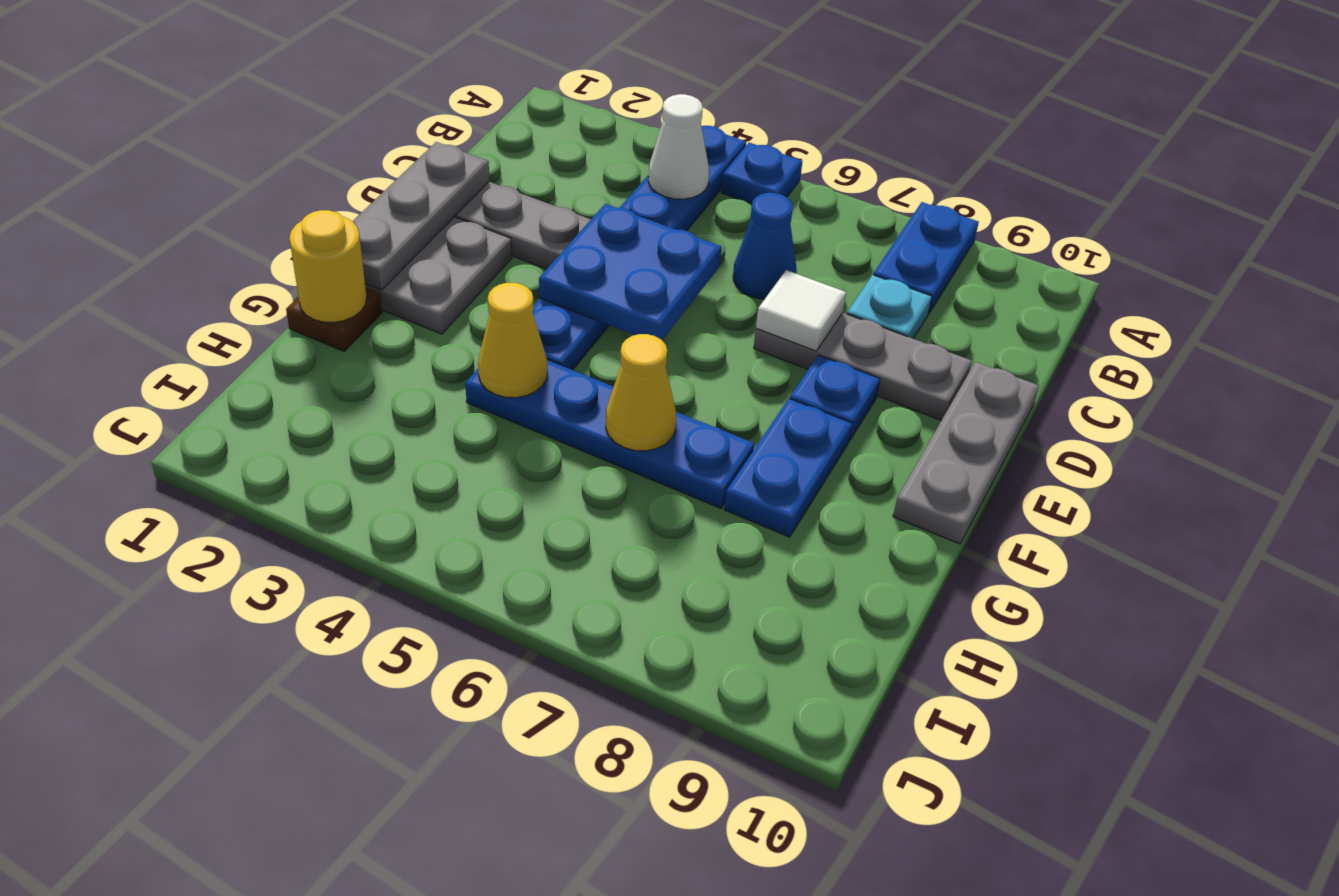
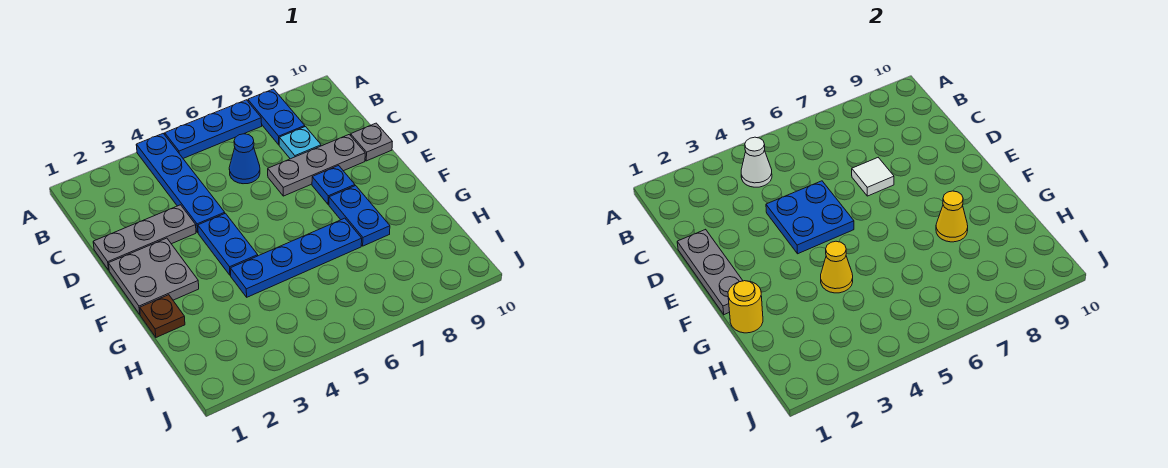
blue 1x1 plate [721,142,802,204] -> blue 1x3 plate [165,100,262,158]
grey 1x3 plate [893,362,1039,544] -> grey 1x1 plate [351,123,392,161]
yellow 1x1 cone [606,334,676,451] -> yellow 1x1 cone moved to [936,191,968,242]

